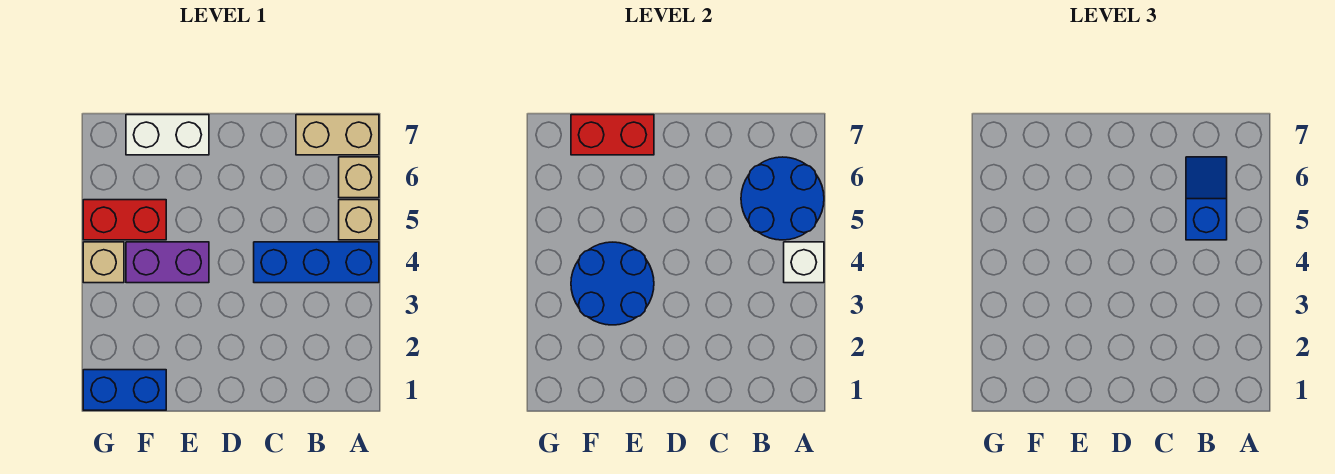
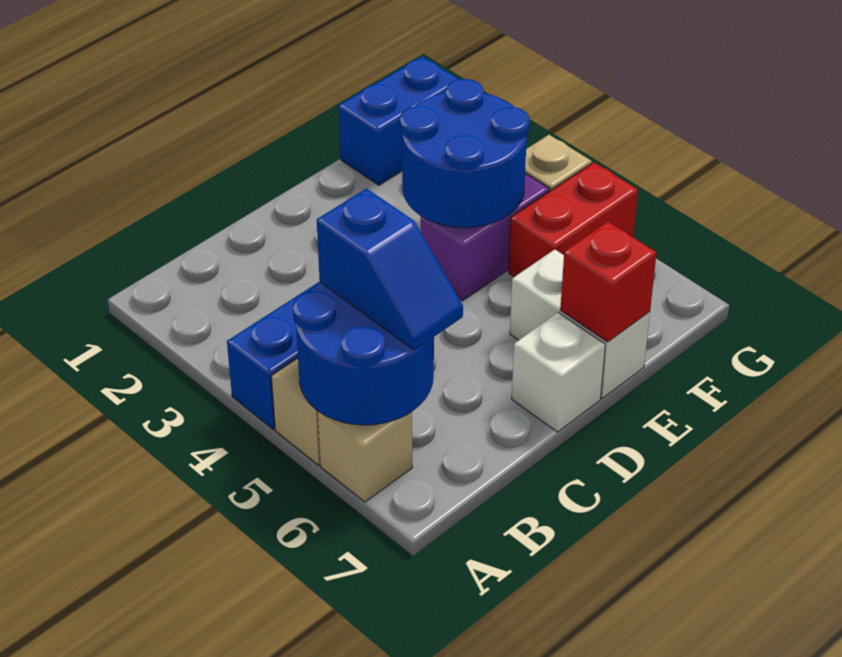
white 1x1 brick [784,242,824,283] -> white 1x1 brick moved to [512,313,605,432]
tan 1x2 brick [296,115,379,155] -> none
white 1x2 brick [126,115,209,155] -> white 1x2 brick turned to [510,249,650,398]
red 1x2 brick [571,115,654,155] -> red 1x1 brick [560,222,656,342]

